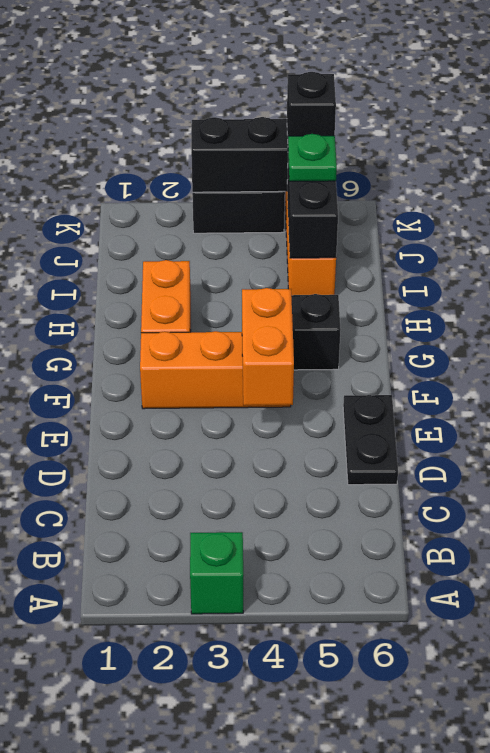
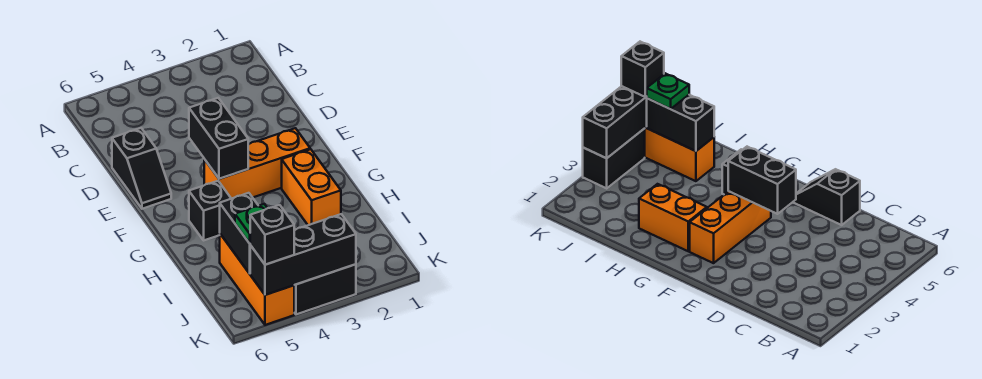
green 1x1 brick [190,532,243,614] -> none
black 1x2 plate [343,395,398,485] -> black 1x2 slope [112,128,171,209]
orange 1x2 brick [242,288,294,406] -> black 1x2 brick [189,98,248,179]

